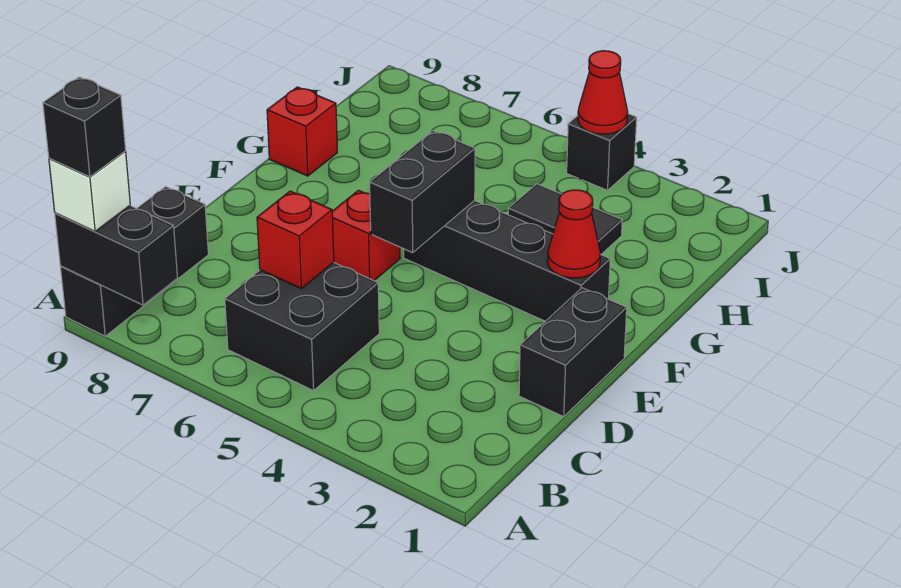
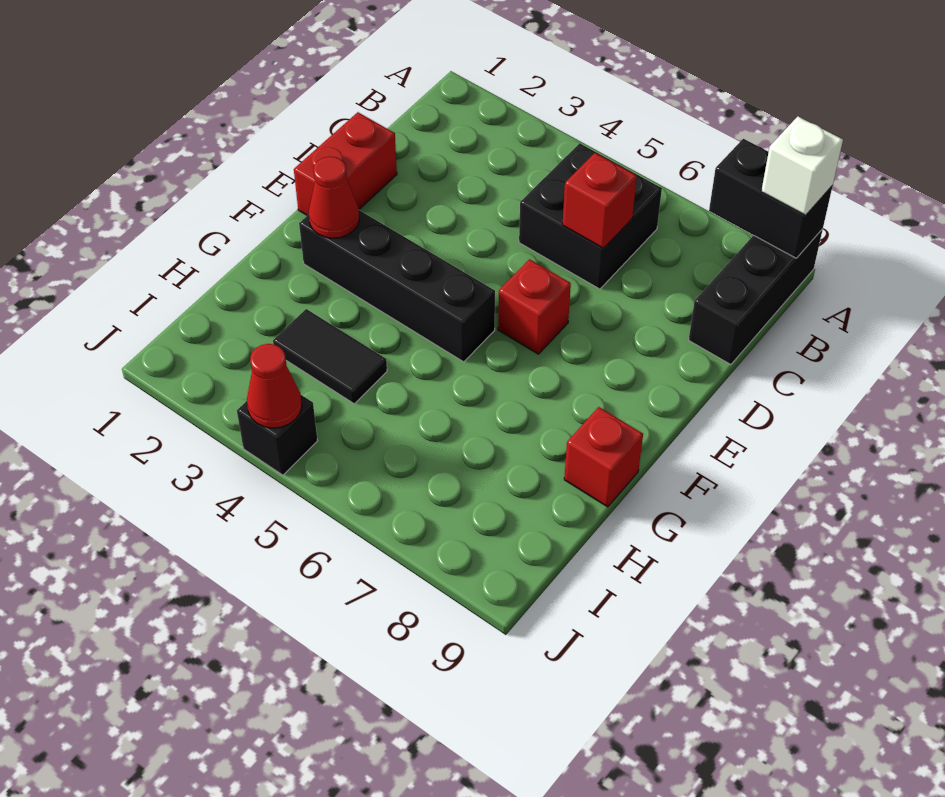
black 1x1 brick [43,77,126,177] -> none
black 1x2 brick [519,288,627,417] -> red 1x2 brick [294,112,397,216]
black 1x2 brick [370,131,475,253] -> none

